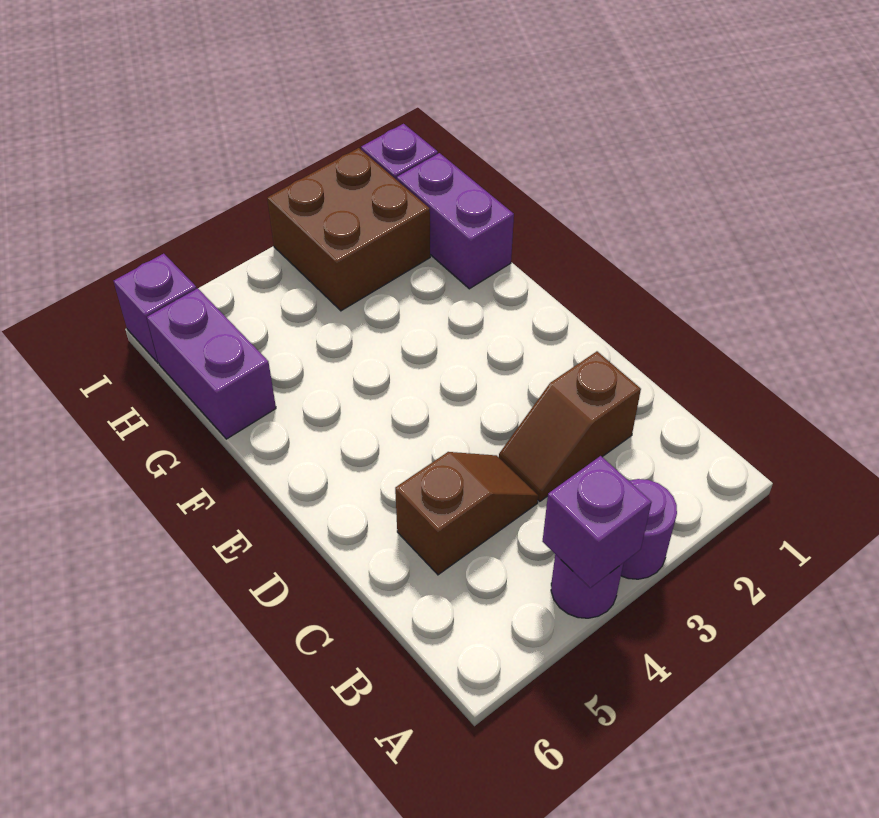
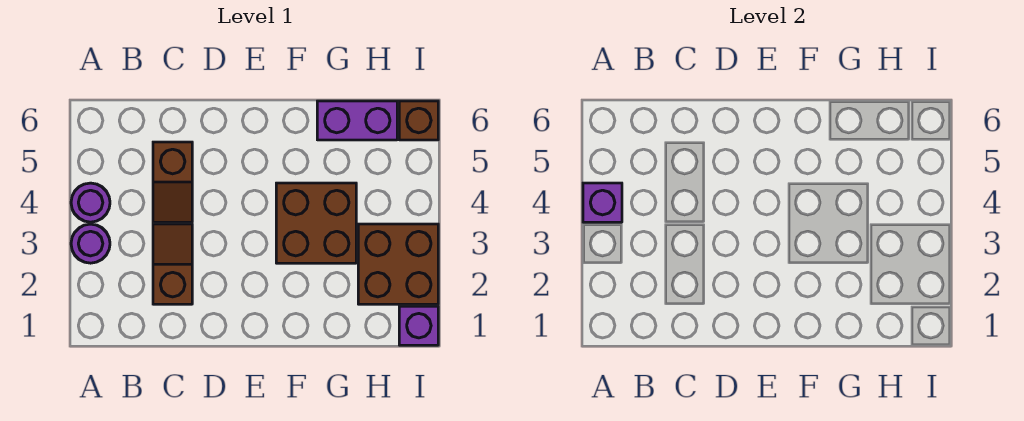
none -> brown 2x2 brick [276,183,356,263]
purple 1x2 brick [397,153,514,289] -> none
purple 1x1 brick [114,254,197,363] -> brown 1x1 brick [399,101,438,140]

